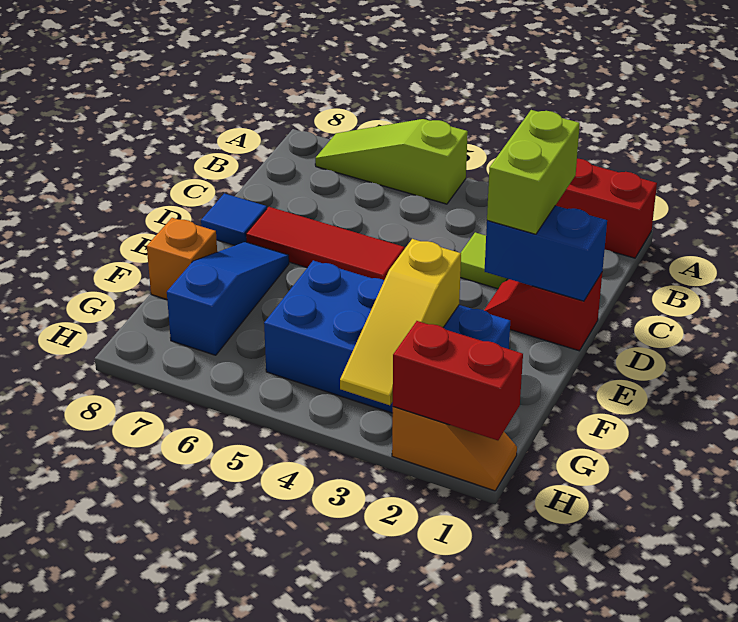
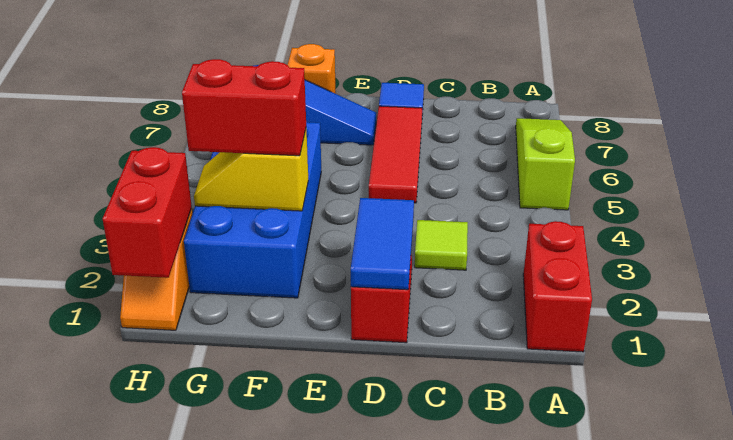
lime 1x2 brick [487,110,580,234] -> none
blue 1x2 brick [485,206,607,301] -> blue 1x2 tile [351,198,414,290]
yellow 1x3 slope [340,239,461,405] -> yellow 1x2 slope [194,129,308,211]
none -> red 1x2 brick [182,59,306,156]

